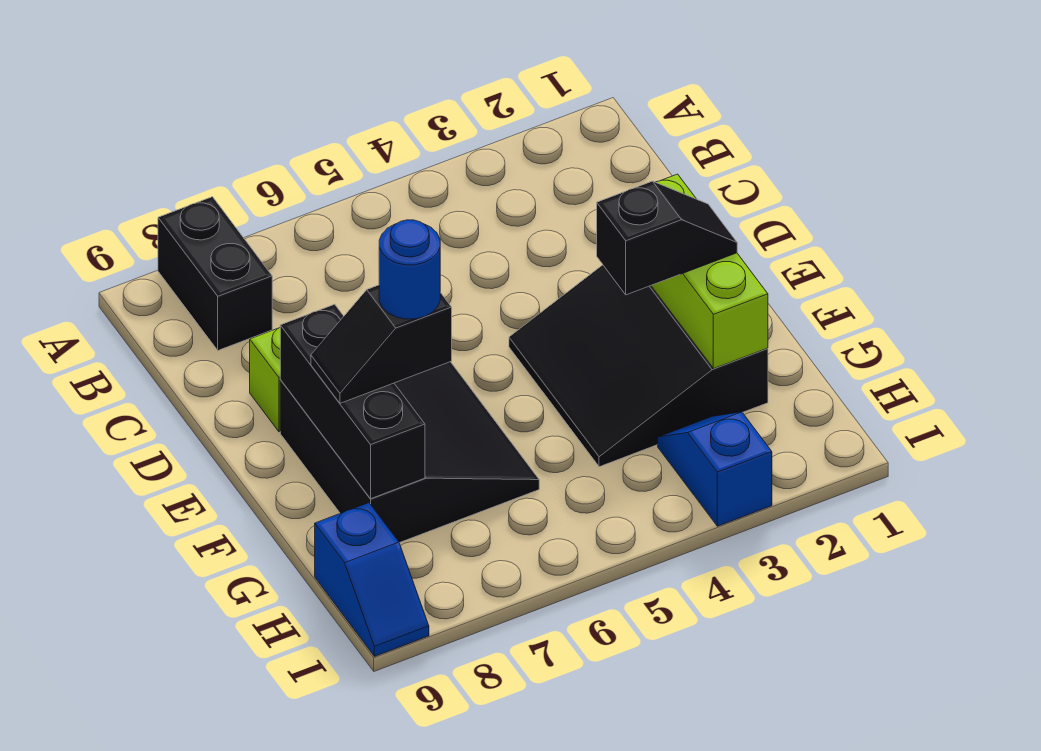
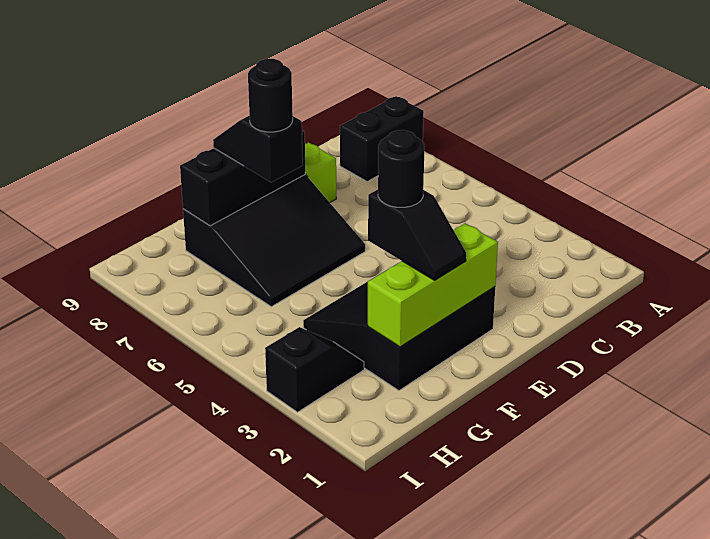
none -> black 1x1 round brick [378,130,424,207]
blue 1x1 round brick [379,220,440,319] -> black 1x1 round brick [248,59,293,132]
blue 1x2 slope [658,412,772,526] -> black 1x2 slope [265,327,364,412]
blue 1x2 slope [315,503,429,656] -> none

